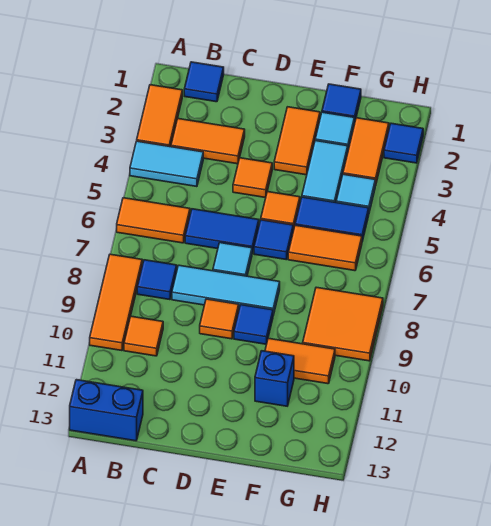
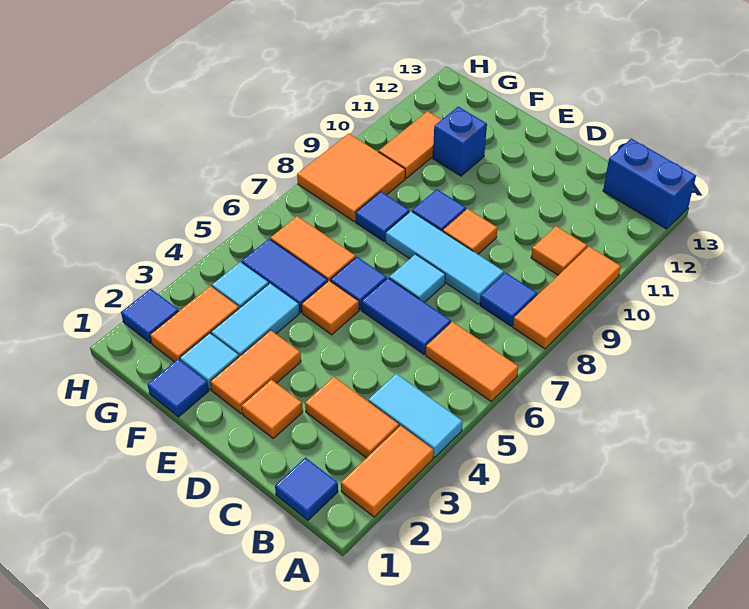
orange 1x1 tile [233,158,272,198] -> orange 1x1 tile moved to [242,380,303,438]
none -> blue 1x1 tile [356,192,409,242]
orange 1x2 tile [265,338,335,384] -> orange 1x2 tile turned to [379,111,441,178]

